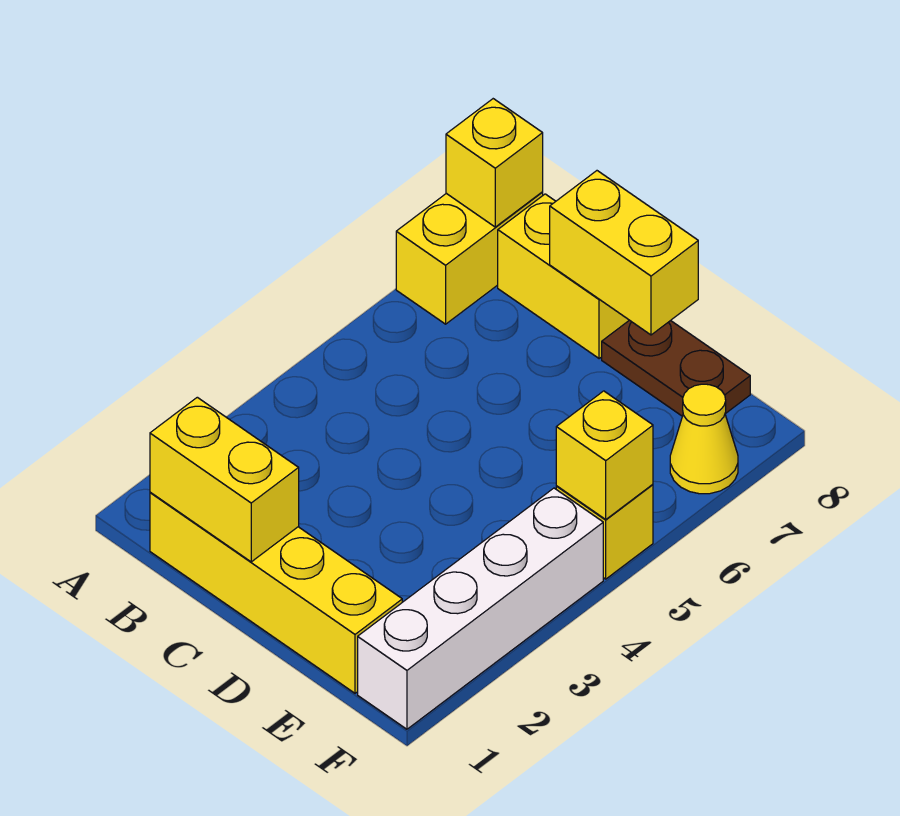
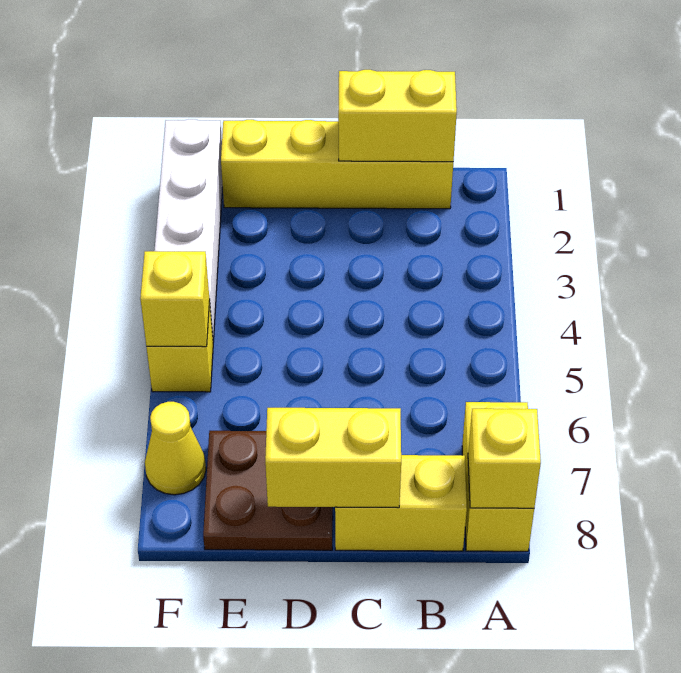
brown 1x2 plate [602,320,750,416] -> brown 2x2 plate [203,431,333,550]

